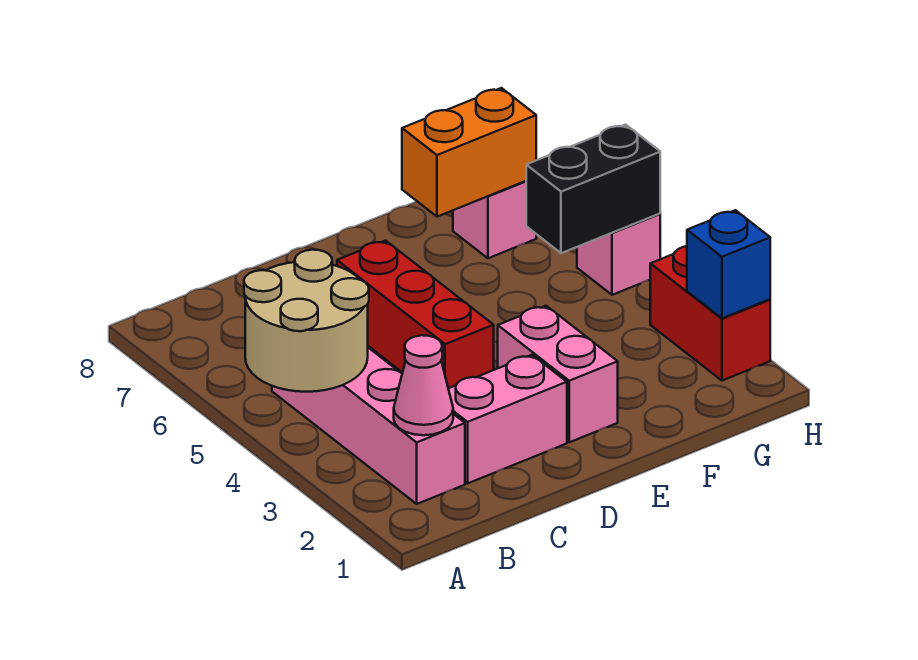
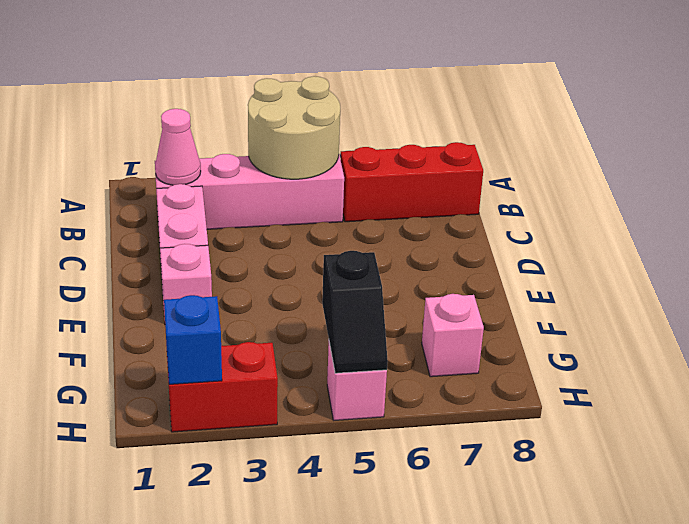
red 1x3 brick [337,241,494,388] -> red 1x3 brick moved to [341,142,483,222]
pink 1x2 brick [498,306,618,442] -> pink 1x1 brick [160,244,212,321]
orange 1x2 brick [402,88,536,217] -> none
black 1x2 brick [526,125,660,253] -> black 1x2 slope [322,251,388,373]

